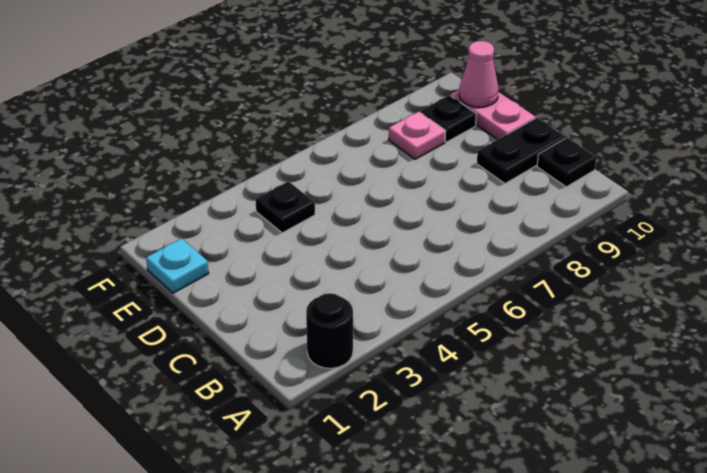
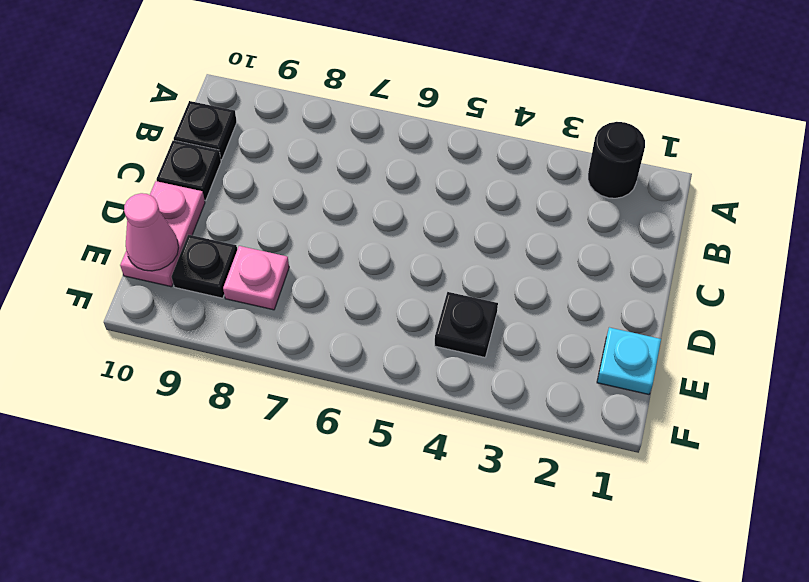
black 1x2 plate [477,118,565,184] -> black 1x1 plate [156,140,221,201]

